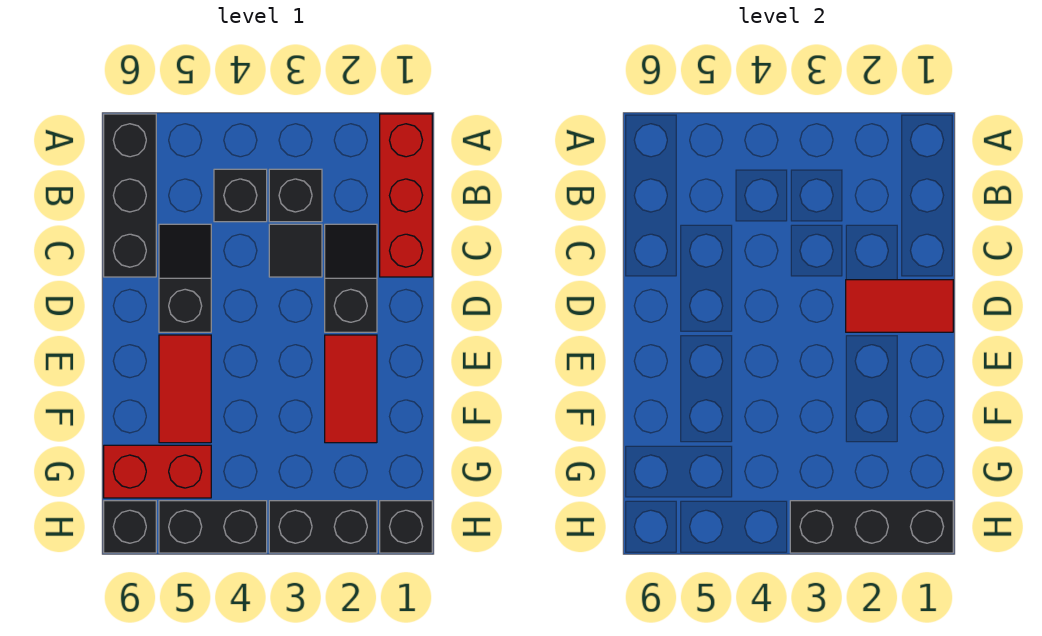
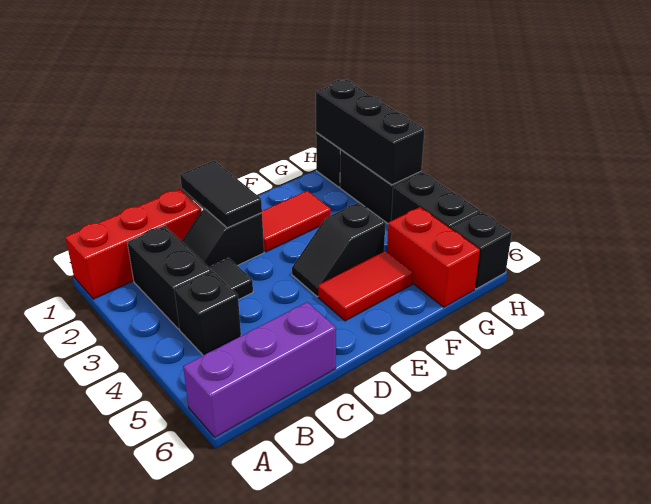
black 1x3 brick [104,114,156,277] -> purple 1x3 brick [183,302,336,437]
black 1x1 brick [269,169,322,222] -> black 1x2 brick [127,226,212,329]
black 1x2 slope [159,224,211,332] -> black 1x2 slope moved to [292,203,385,297]
red 1x2 tile [846,280,953,332] -> black 1x2 tile [180,161,262,228]

